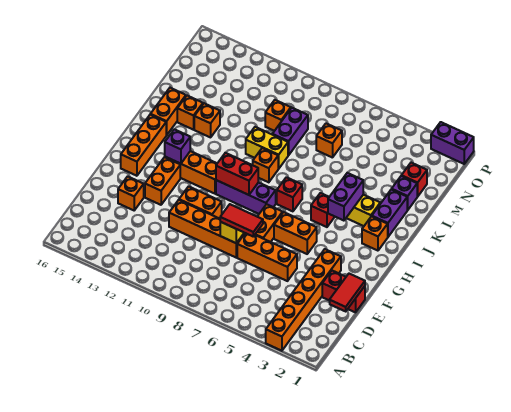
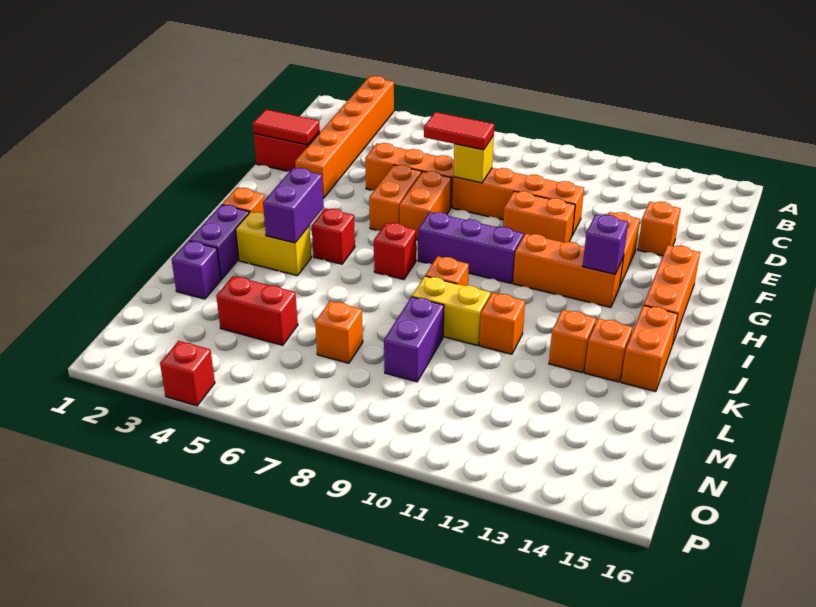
red 1x2 tile [330,274,365,311] -> red 1x2 tile turned to [253,109,320,145]
orange 1x2 brick [274,212,317,254] -> orange 1x2 brick turned to [369,165,422,231]
red 1x2 brick [216,153,258,195] -> red 1x2 brick moved to [216,276,298,345]
red 1x1 brick [401,163,427,196] -> red 1x1 brick moved to [160,341,215,406]
orange 1x1 brick [265,100,291,131] -> orange 1x1 brick moved to [479,293,525,354]
purple 1x2 brick [431,122,474,164] -> none

